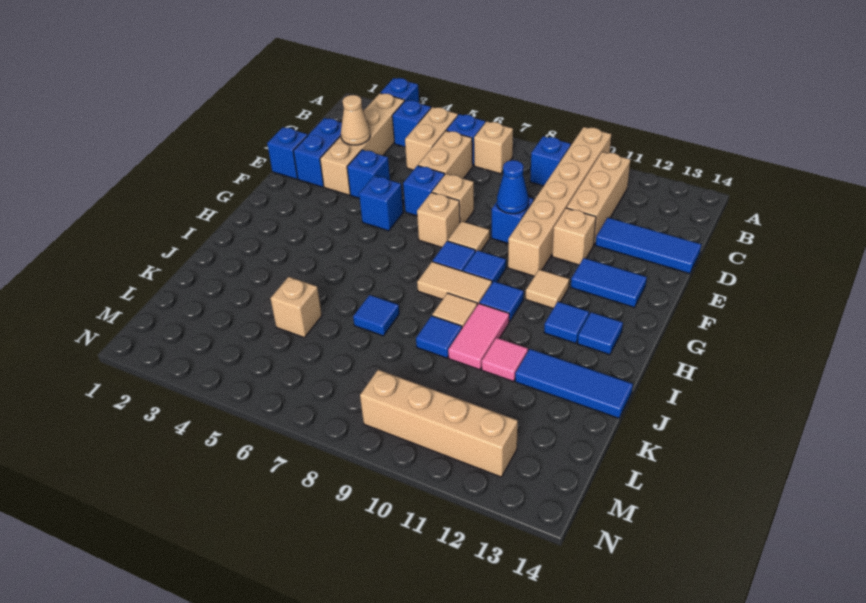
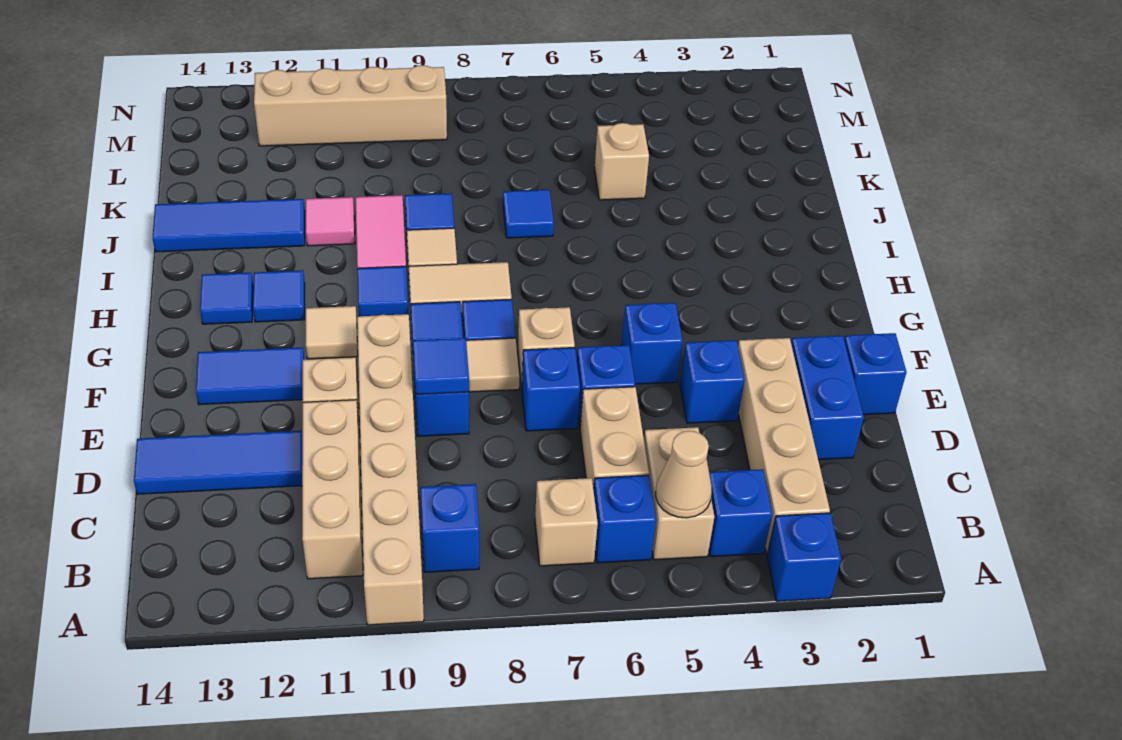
tan 1x1 cone [341,95,370,145] -> tan 1x1 cone moved to [656,431,712,518]
tan 1x1 brick [432,174,474,222] -> blue 1x1 brick [522,348,580,431]
blue 1x1 cone [497,160,529,214] -> blue 1x1 tile [413,338,469,394]

